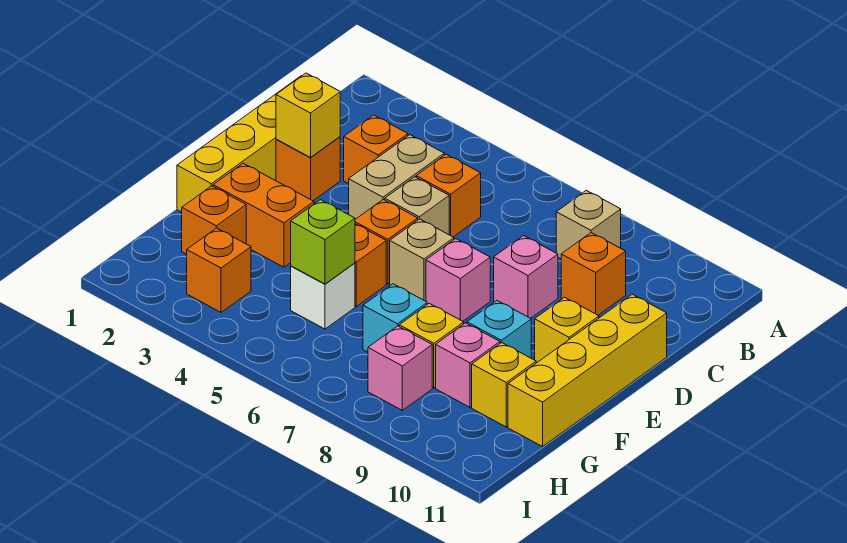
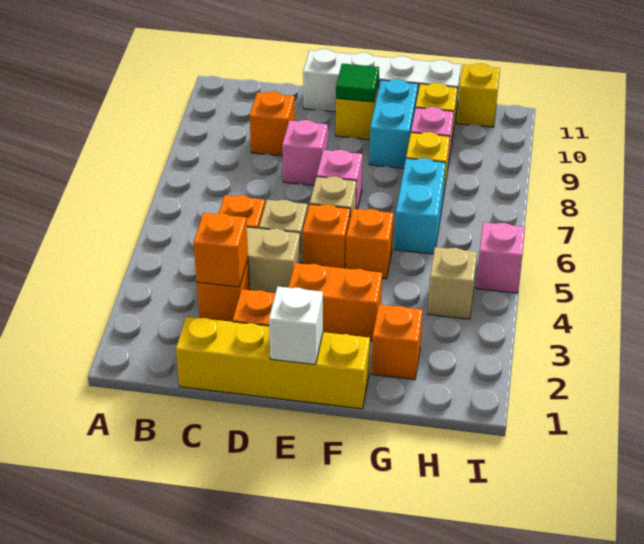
tan 1x1 brick [556,190,621,259] -> tan 1x1 brick moved to [428,247,477,319]
yellow 1x1 brick [276,73,340,157] -> yellow 1x1 brick moved to [457,63,500,127]
yellow 1x4 brick [508,294,667,447] -> white 1x4 brick [303,49,461,119]
none -> green 1x1 tile [336,63,379,102]
orange 1x2 brick [213,163,314,267] -> orange 1x2 brick turned to [288,263,382,341]
cyan 1x1 brick [467,301,531,358] -> cyan 1x2 brick [369,79,418,168]
white 1x1 brick [291,263,355,329] -> white 1x1 brick moved to [269,287,323,365]
lime 1x1 brick [291,200,355,284] -> none
cyan 1x1 brick [363,284,427,352] -> cyan 1x2 brick [394,158,446,254]
orange 1x1 brick [187,228,251,312] -> orange 1x1 brick moved to [194,213,248,287]
pink 1x1 brick [368,326,432,410] -> pink 1x1 brick moved to [476,222,525,293]

